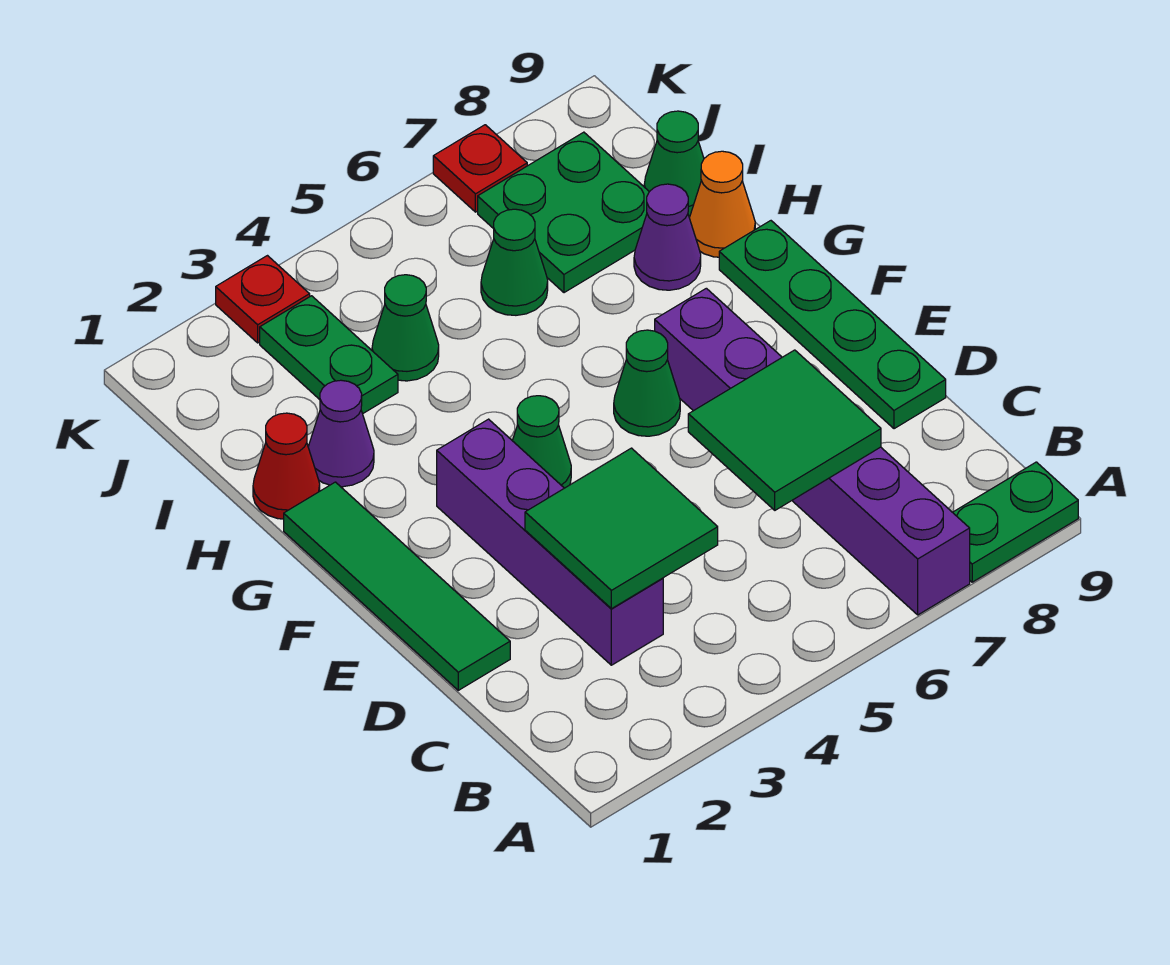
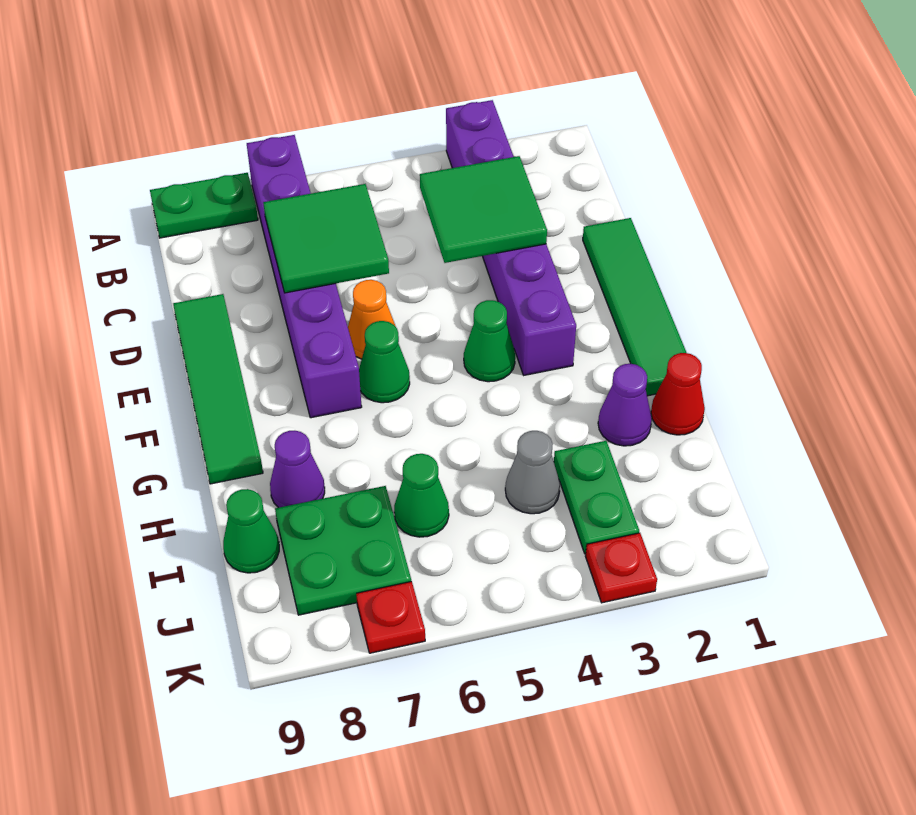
purple 1x4 brick [437,419,663,665] -> purple 1x6 brick [446,100,576,375]
green 1x4 plate [719,221,946,429] -> green 1x4 tile [173,294,263,484]
orange 1x1 cone [690,151,755,257] -> orange 1x1 cone moved to [348,280,396,359]
green 1x1 cone [372,275,439,381] -> grey 1x1 cone [505,431,560,514]

